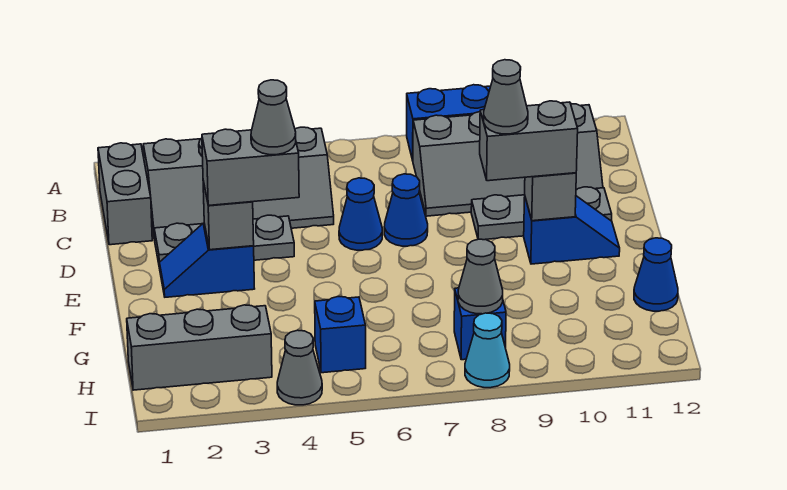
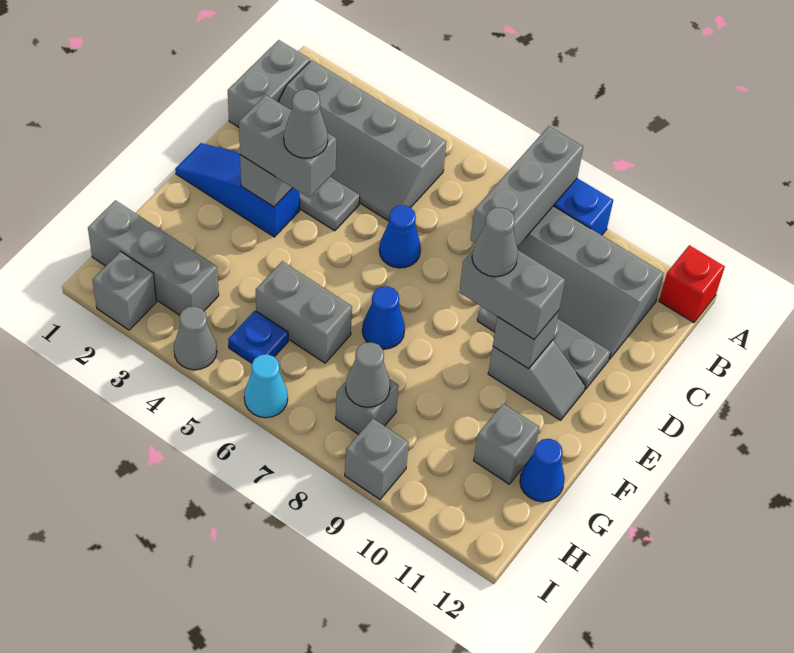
none -> grey 1x3 brick [470,126,583,247]
none -> red 1x1 brick [659,245,725,323]
blue 1x1 cone [384,174,428,246] -> blue 1x1 cone moved to [362,286,405,349]
blue 1x2 slope [160,223,255,297] -> blue 1x3 slope [175,143,300,237]
blue 1x2 slope [524,196,620,264] -> grey 1x2 slope [488,340,585,420]
none -> grey 1x2 brick [256,261,352,363]
none -> grey 1x1 brick [474,404,540,484]
blue 1x1 brick [315,297,366,373] -> blue 1x1 plate [228,311,288,363]
blue 1x1 brick [454,288,506,360] -> grey 1x1 brick [336,379,399,434]
none -> grey 1x1 brick [93,252,156,330]
cyan 1x1 cone [465,313,510,388] -> cyan 1x1 cone moved to [244,354,288,418]
none -> grey 1x1 brick [345,419,409,499]

